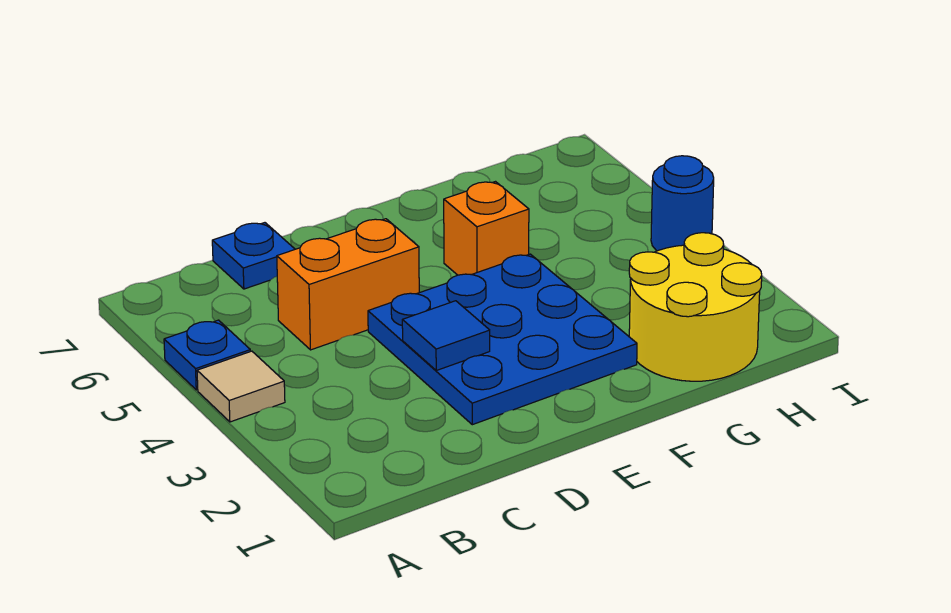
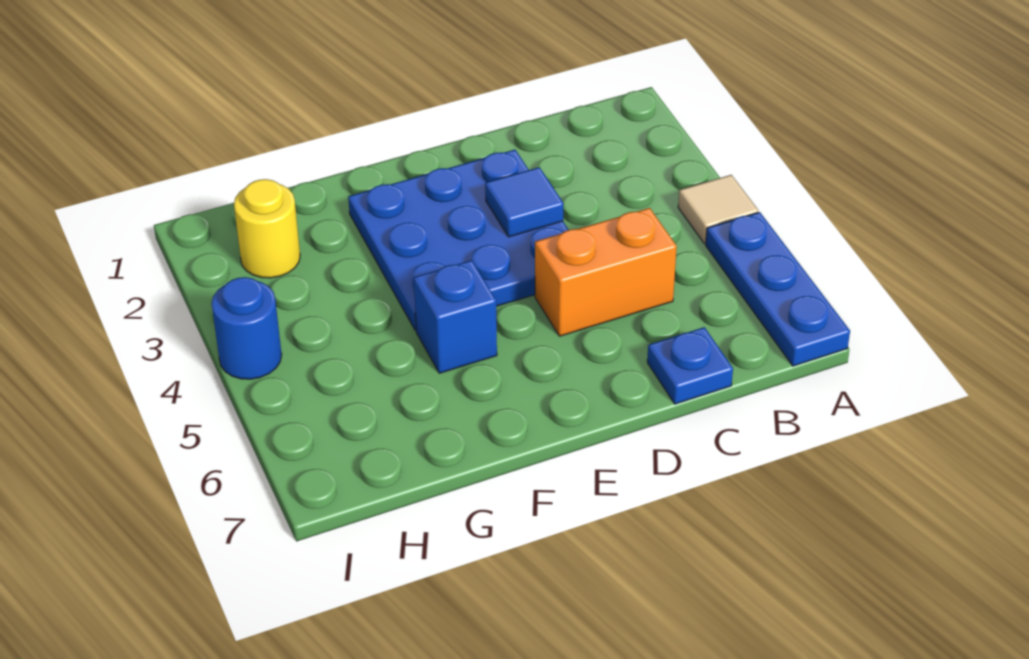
blue 1x1 plate [164,320,250,390] -> blue 1x3 plate [706,212,850,366]
orange 1x1 brick [444,182,529,275] -> blue 1x1 brick [414,260,497,373]
yellow 2x2 round brick [629,233,762,381] -> yellow 1x1 round brick [234,179,300,278]

